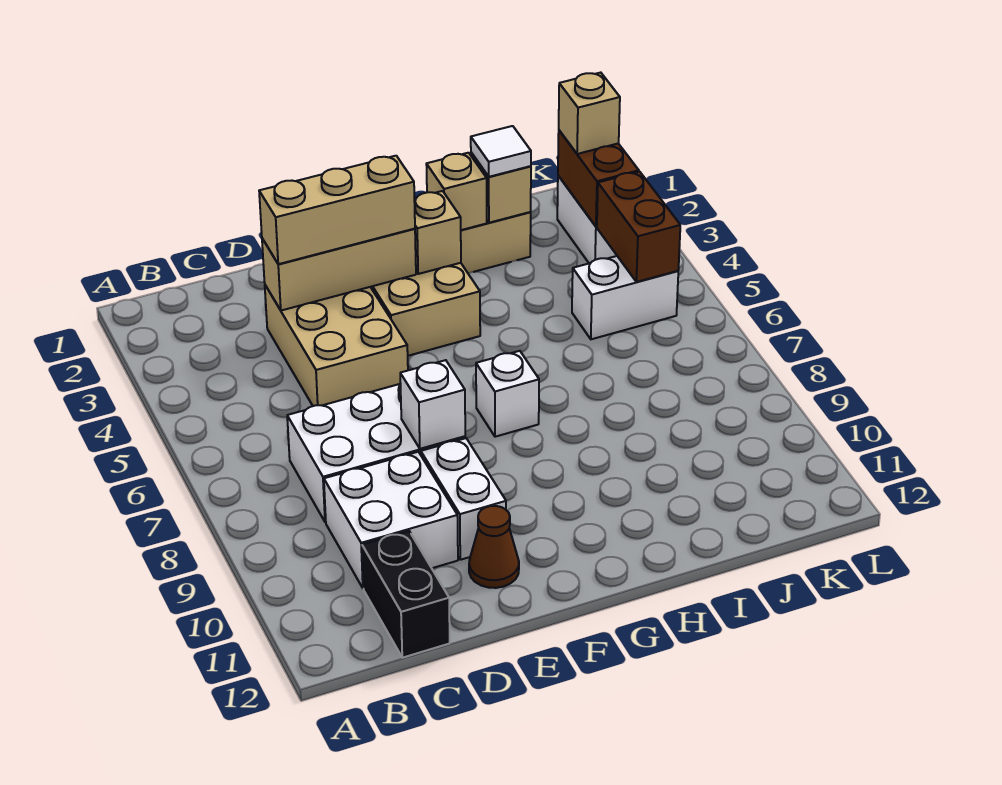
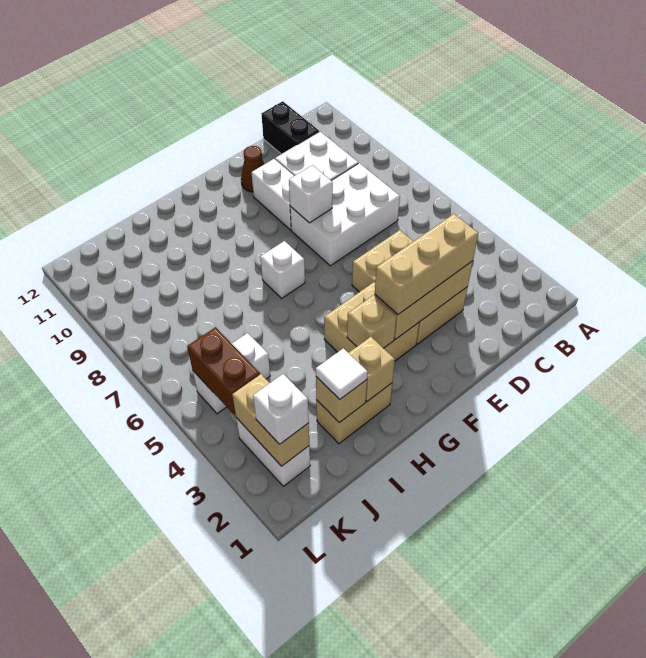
brown 1x2 brick [558,130,639,227] -> tan 1x2 brick [232,374,309,466]
tan 1x1 brick [559,73,620,154] -> white 1x1 brick [253,374,309,444]

